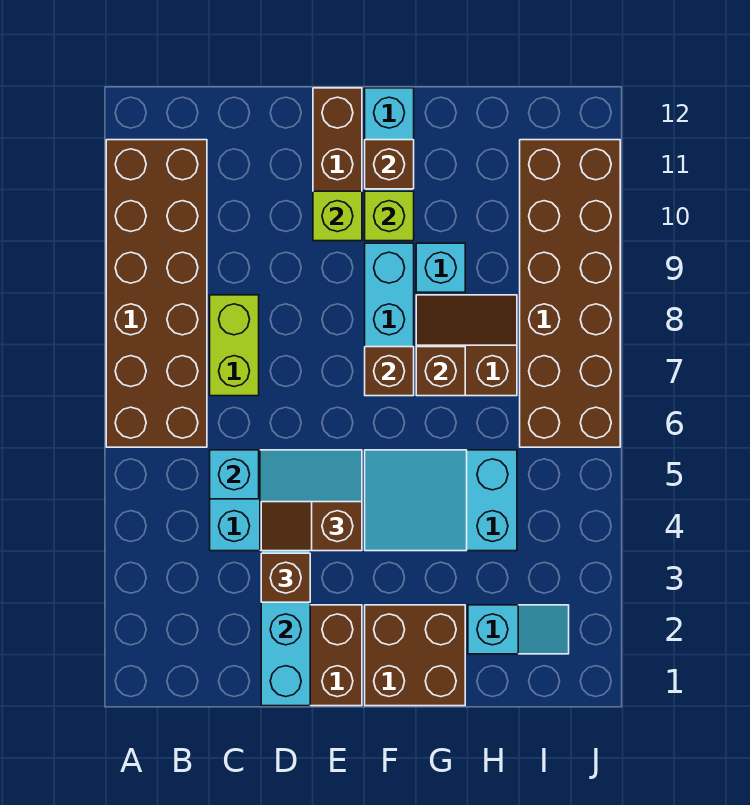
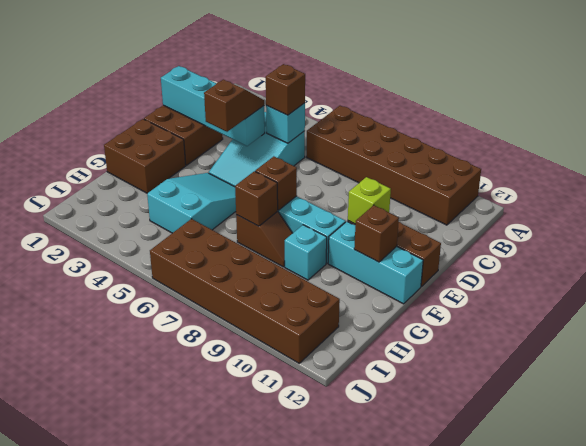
lime 1x2 brick [210,295,259,396] -> none
brown 1x1 brick [261,553,310,602] -> brown 1x1 brick moved to [266,64,305,115]
lime 1x1 brick [365,191,414,241] -> none
brown 2x2 slope [416,295,517,396] -> brown 1x2 slope [236,211,292,267]
cyan 1x2 slope [468,605,569,654] -> none

